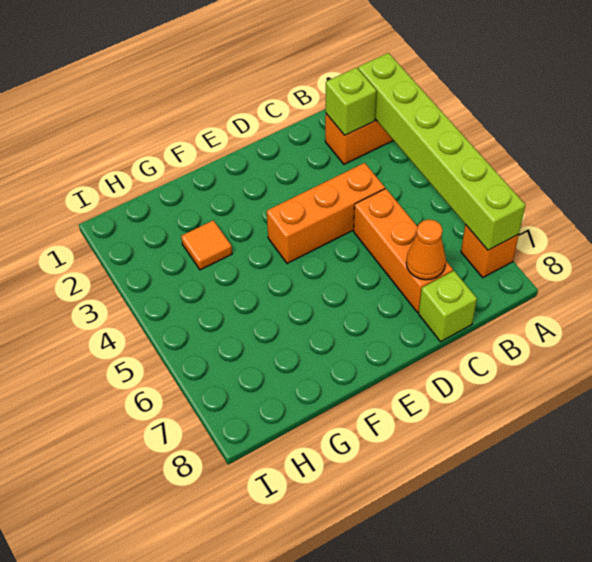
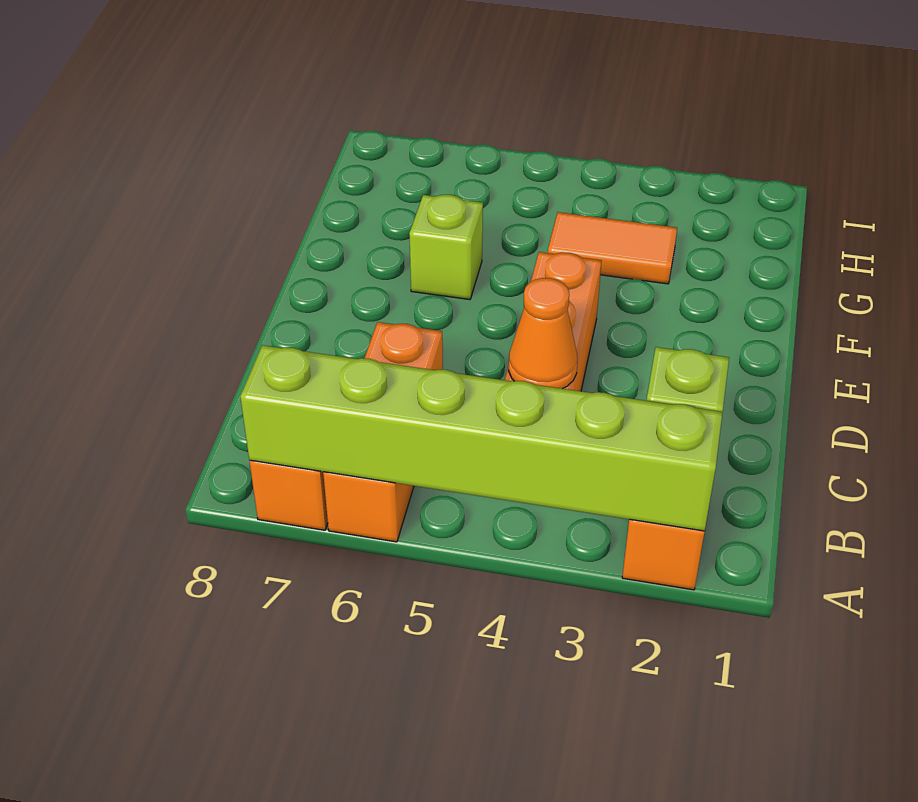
orange 1x3 brick [354,189,453,313] -> orange 1x3 brick turned to [323,322,443,542]
orange 1x1 cone [406,219,446,280] -> orange 1x1 cone moved to [509,278,577,389]
lime 1x1 brick [419,271,477,342] -> lime 1x1 brick moved to [409,195,483,300]
orange 1x1 tile [181,220,232,270] -> orange 1x2 tile [548,212,677,284]

